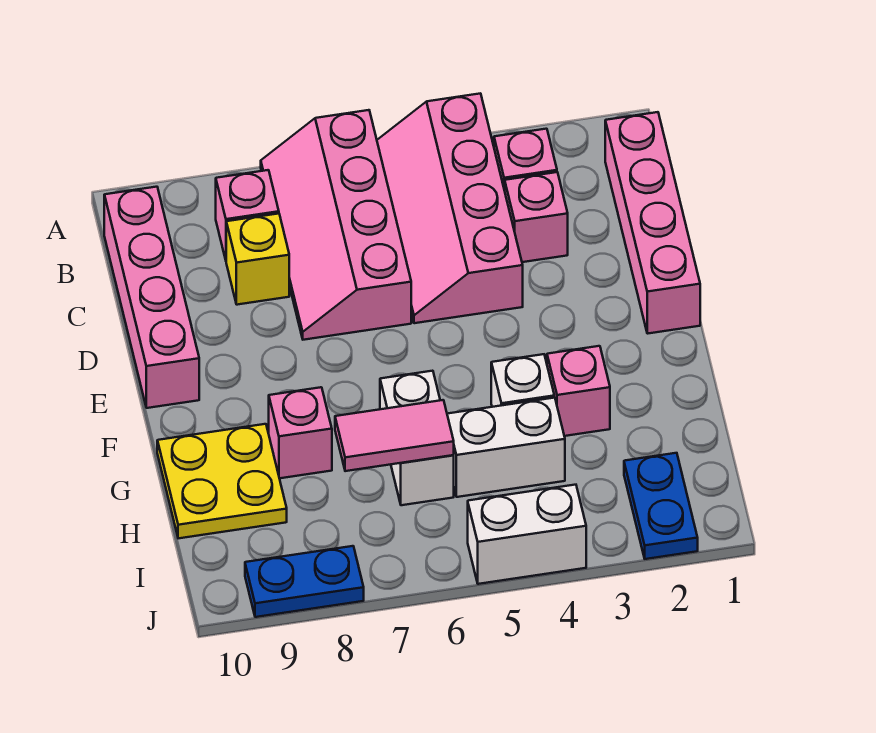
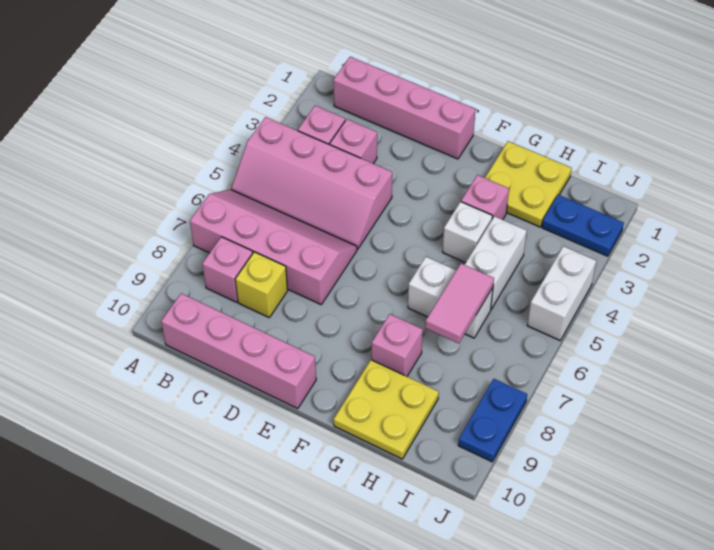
pink 2x4 slope [261,110,411,340] -> pink 2x4 slope turned to [190,189,357,304]
none -> yellow 2x2 plate [485,141,572,227]

